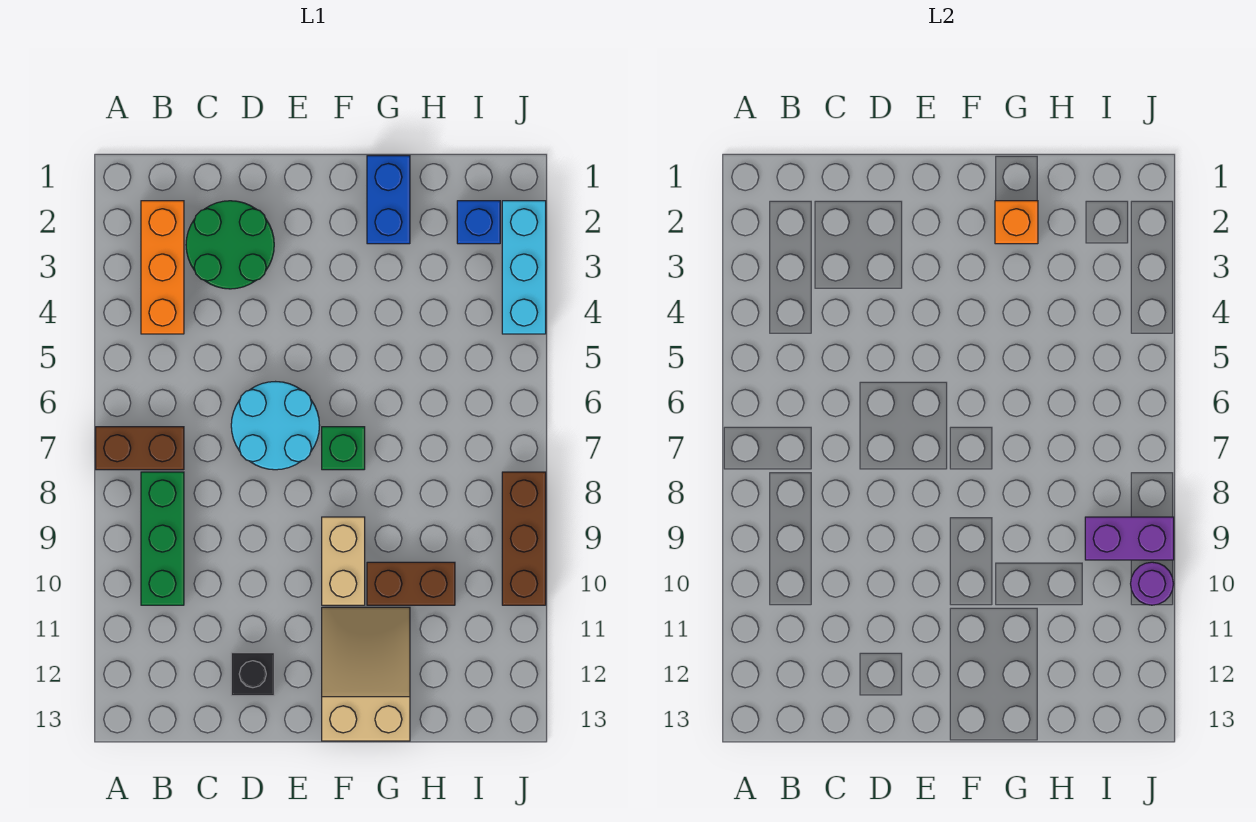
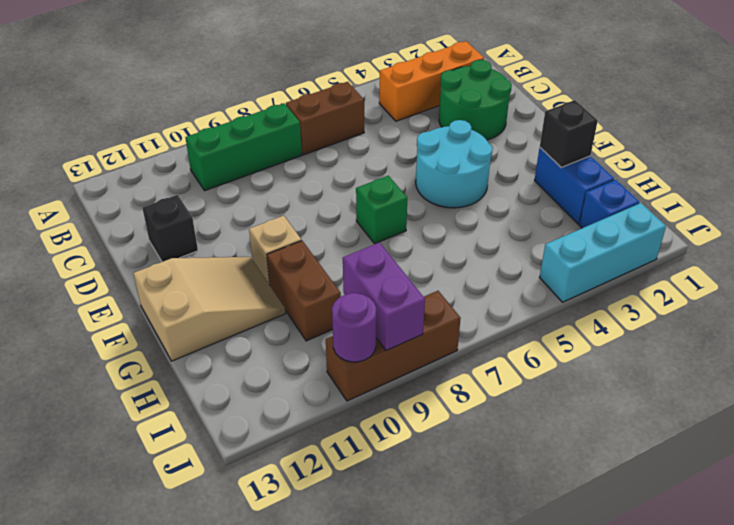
brown 1x2 brick [96,427,184,470] -> brown 1x2 brick turned to [286,82,364,155]
cyan 2x2 round brick [231,382,320,470] -> cyan 2x2 round brick moved to [416,120,493,208]
tan 1x2 brick [322,517,365,605] -> tan 1x1 brick [249,216,301,285]
blue 1x2 brick [367,156,410,244] -> blue 1x2 brick turned to [534,148,614,224]
orange 1x1 brick [995,201,1038,244] -> black 1x1 brick [540,100,598,167]

